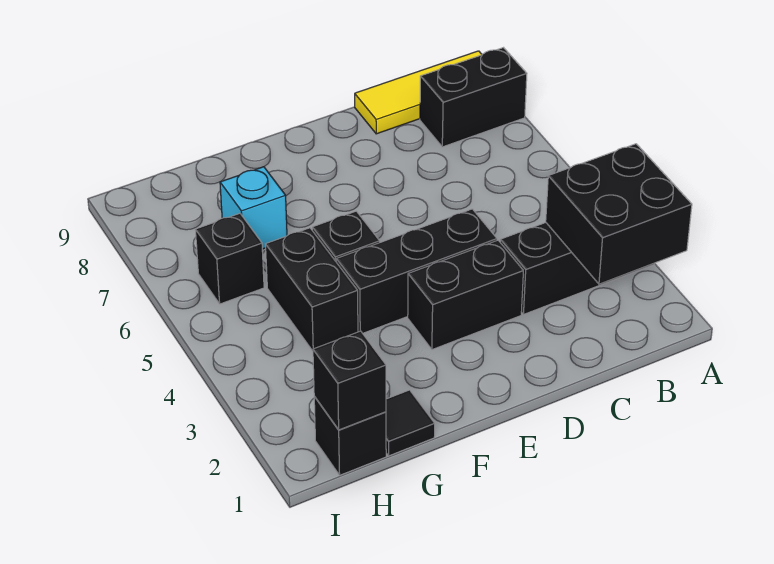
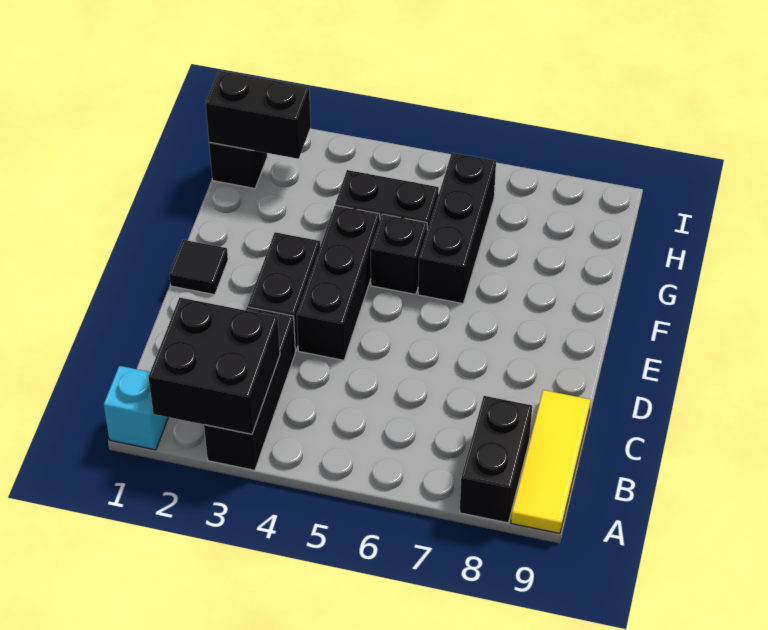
black 1x1 tile [386,390,435,456] -> black 1x1 tile moved to [169,240,228,295]
cyan 1x1 brick [220,167,287,249] -> cyan 1x1 brick moved to [104,366,168,450]
black 1x1 brick [313,331,386,430] -> black 1x2 brick [206,71,311,159]
black 1x1 brick [195,214,264,304] -> black 1x3 brick [418,153,496,304]

